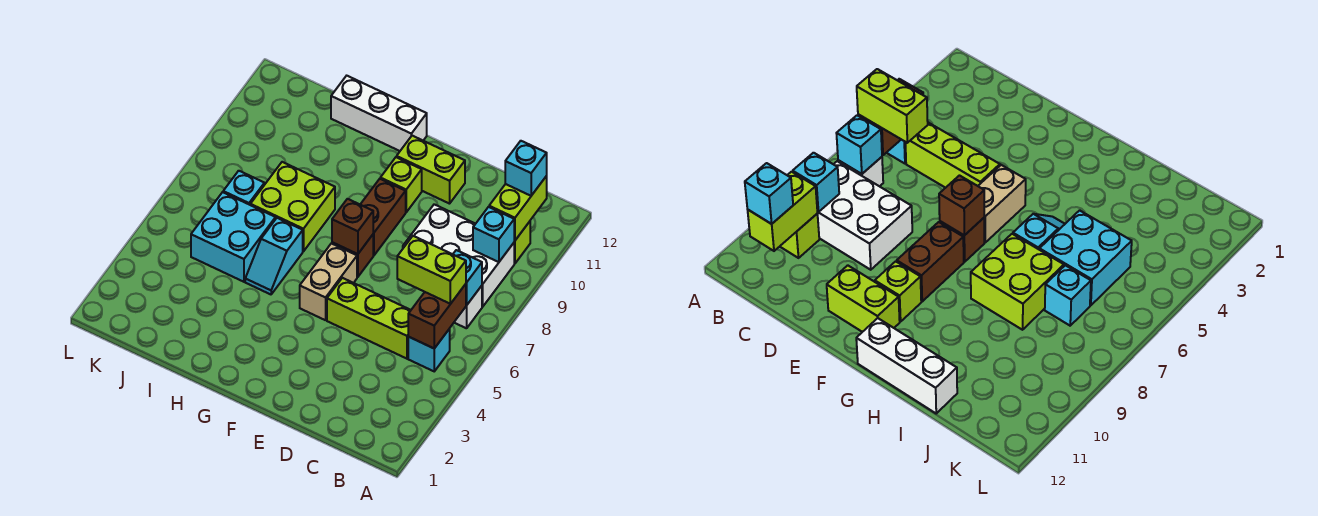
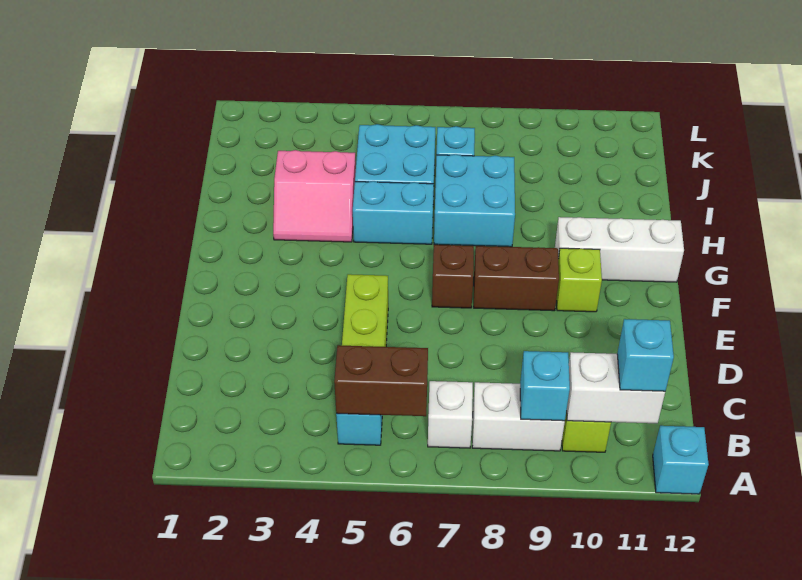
lime 1x2 brick [397,236,466,304] -> none
cyan 1x1 brick [453,250,482,305] -> cyan 1x1 brick moved to [653,426,709,494]
white 2x3 brick [403,204,514,307] -> white 1x2 brick [472,382,565,451]
lime 1x2 brick [489,176,547,241] -> white 1x2 brick [567,352,665,423]
lime 1x2 brick [397,136,465,204] -> none
tan 1x2 brick [300,243,357,320] -> none
brown 1x1 brick [332,199,373,254] -> none
white 1x3 brick [331,76,427,151] -> white 1x3 brick turned to [555,217,684,282]
none -> pink 2x2 slope [273,150,356,242]
cyan 1x2 slope [245,218,303,294] -> cyan 1x2 brick [353,181,434,244]
lime 2x2 brick [250,162,335,252] -> cyan 2x2 brick [434,154,515,247]

